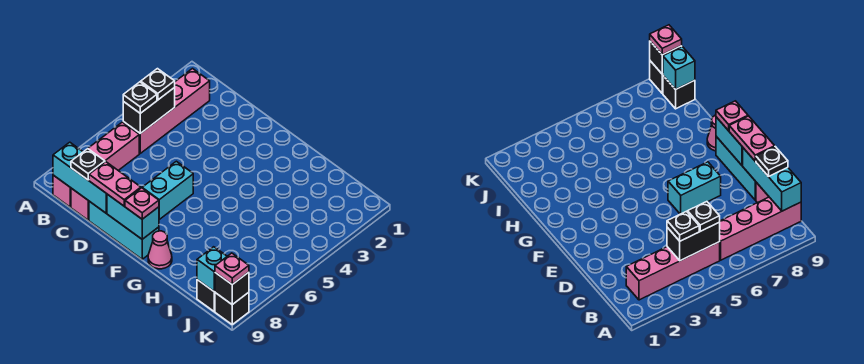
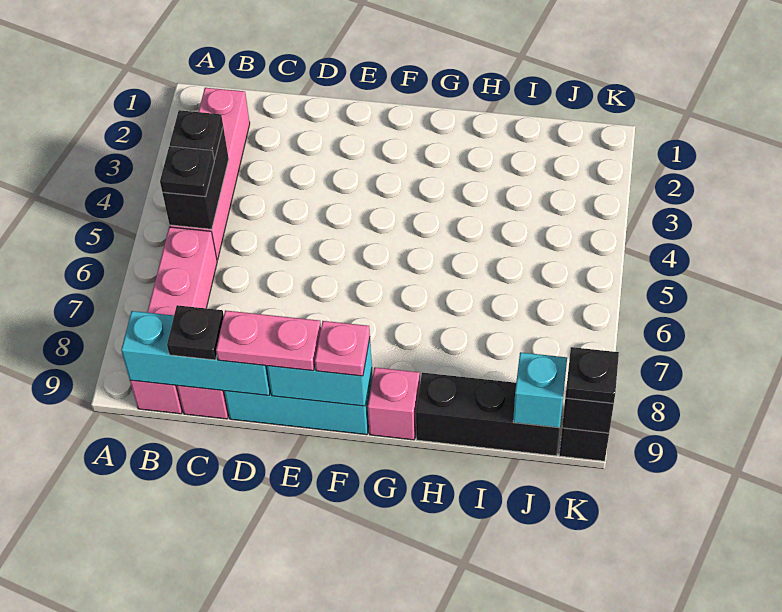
cyan 1x2 brick [142,161,193,219] -> none
pink 1x1 cone [148,231,172,269] -> pink 1x1 brick [368,367,420,440]
black 1x1 brick [197,280,215,311] -> black 1x3 brick [416,373,560,456]
pink 1x1 plate [215,253,249,284] -> black 1x1 plate [566,347,619,404]

